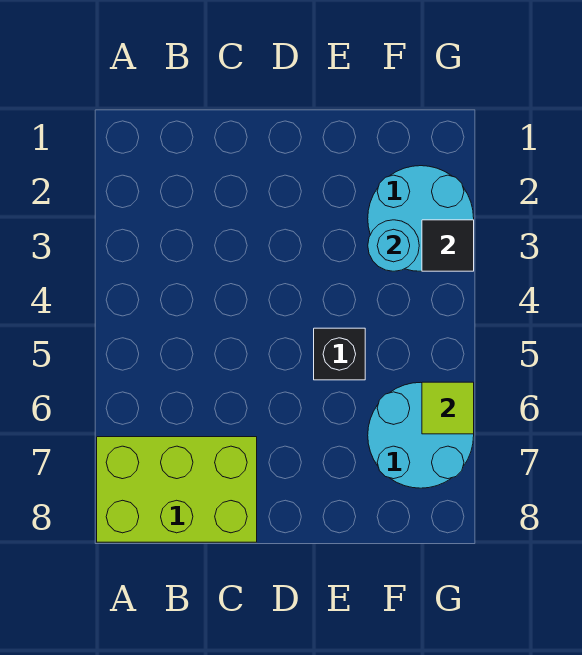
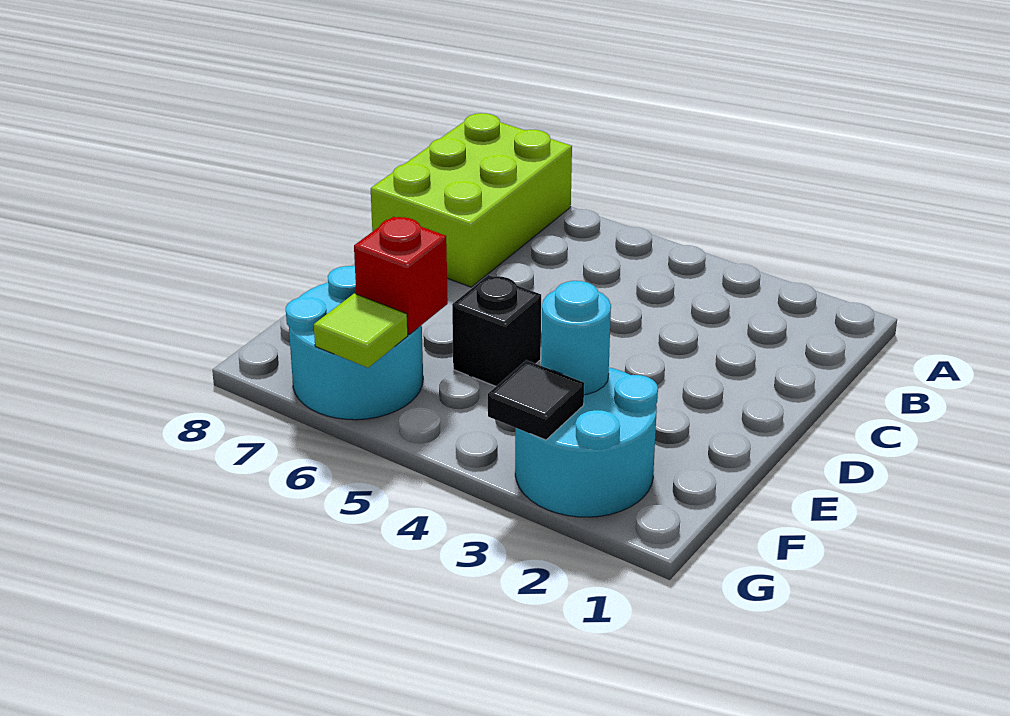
none -> red 1x1 brick [354,217,448,334]

